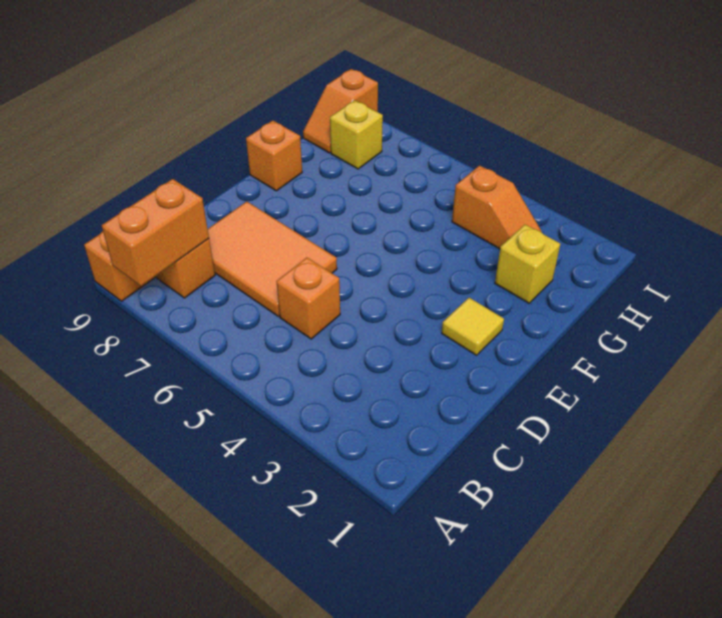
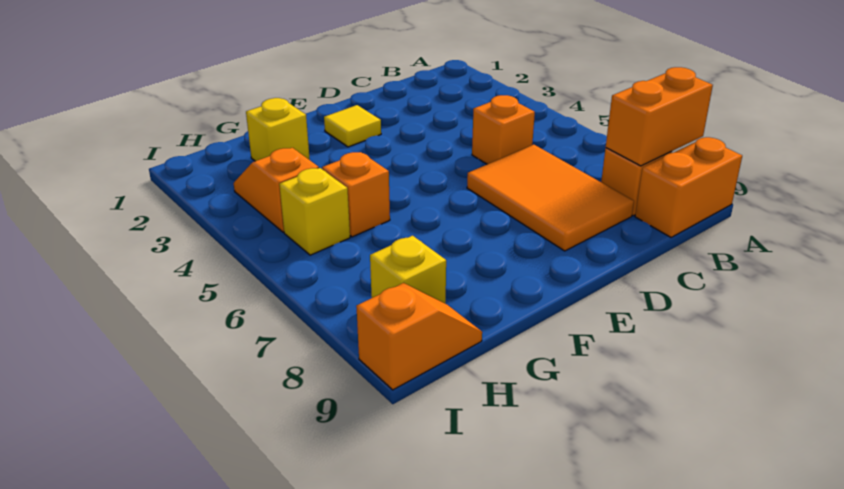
orange 1x1 brick [246,120,302,191] -> orange 1x1 brick moved to [322,152,390,237]
none -> yellow 1x1 brick [279,168,350,255]

